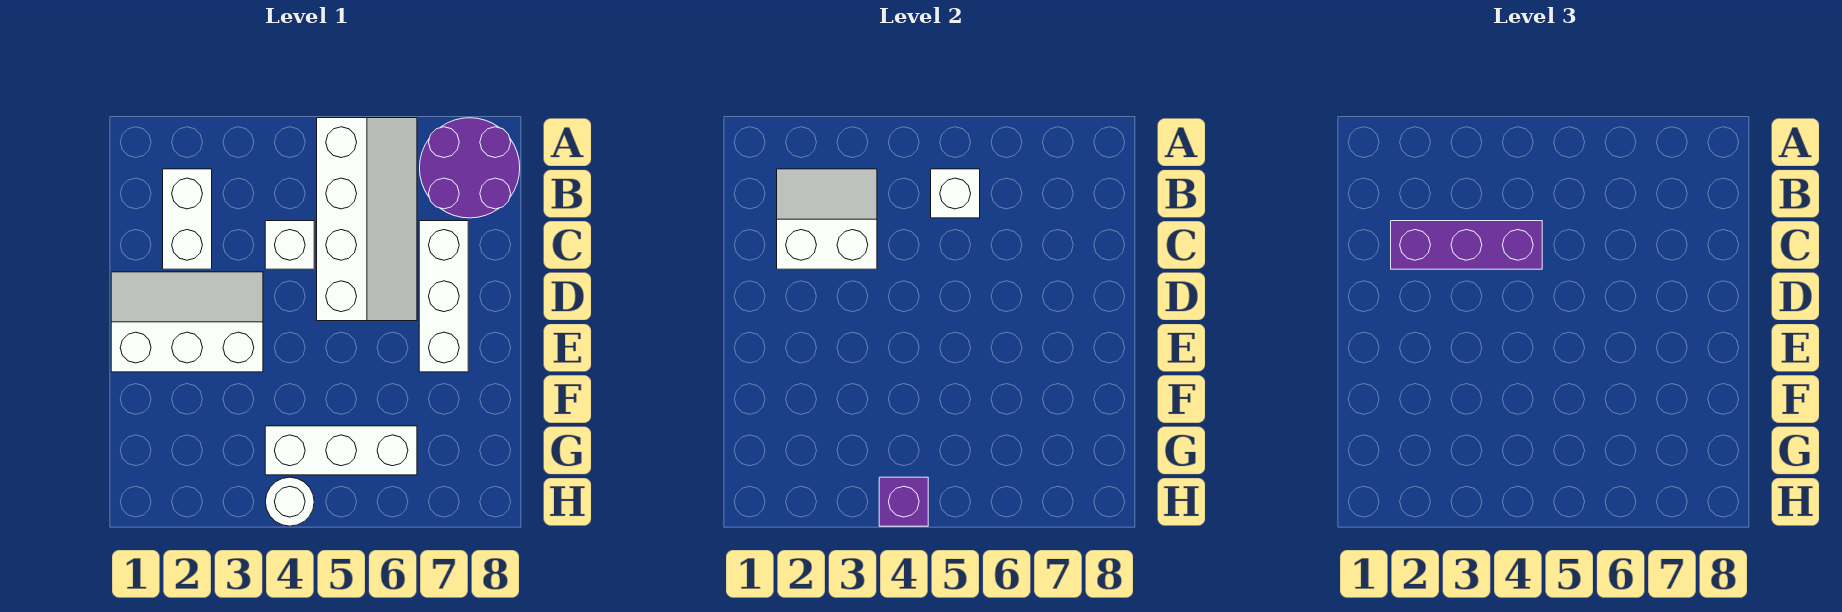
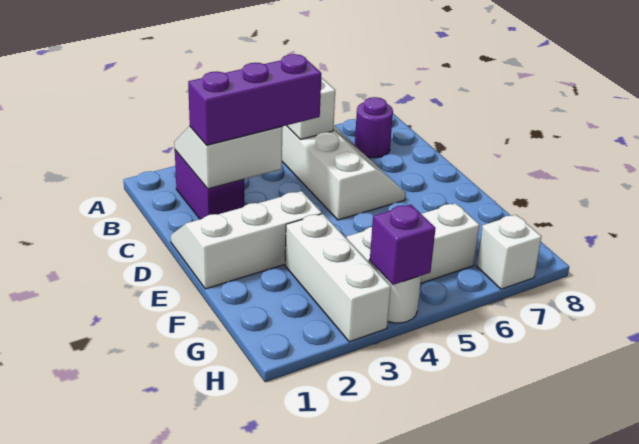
purple 2x2 round brick [420,118,520,218] -> purple 1x1 round brick [355,97,393,158]
white 1x2 brick [163,169,212,269] -> purple 1x2 brick [175,150,244,219]
white 1x1 brick [265,221,314,269] -> white 1x1 brick moved to [477,215,542,289]
white 1x3 brick [419,221,468,372] -> white 1x3 brick moved to [285,214,391,342]

